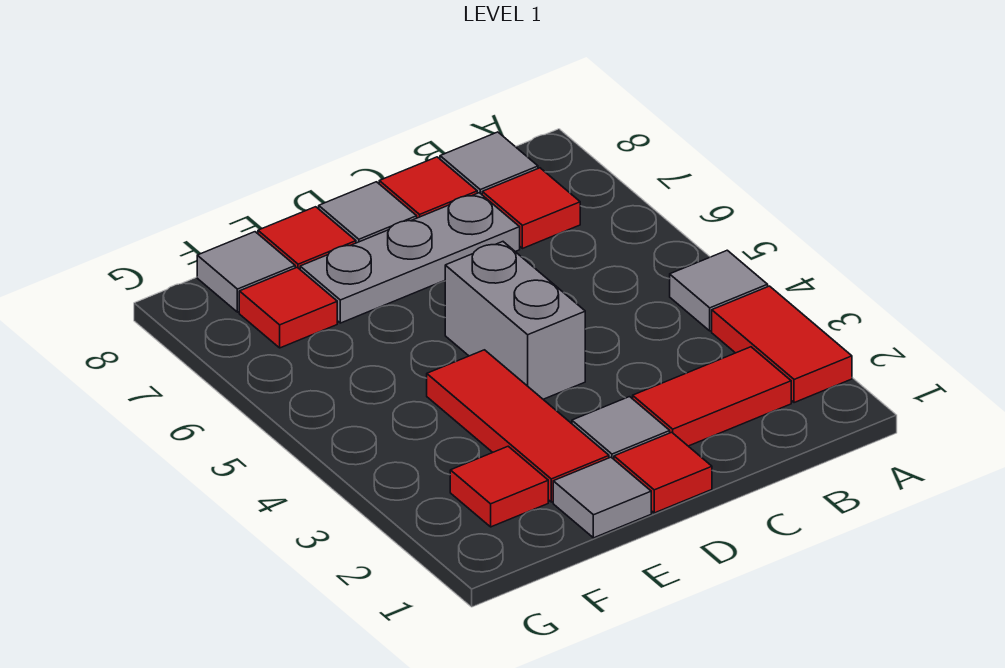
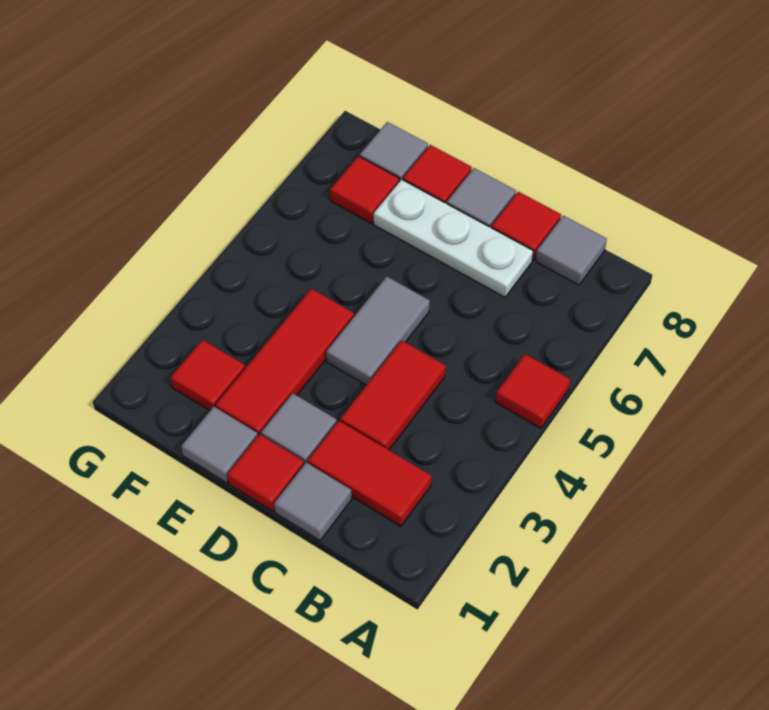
red 1x2 tile [712,286,852,403] -> red 1x2 tile moved to [340,341,446,450]
grey 1x1 tile [670,250,768,331] -> grey 1x1 tile moved to [274,463,352,540]
red 1x1 tile [482,168,580,249] -> red 1x1 tile moved to [496,354,570,428]
grey 1x3 plate [300,193,520,323] -> white 1x3 plate [374,179,533,297]
grey 1x2 brick [445,242,585,399] -> grey 1x2 tile [326,276,430,385]

